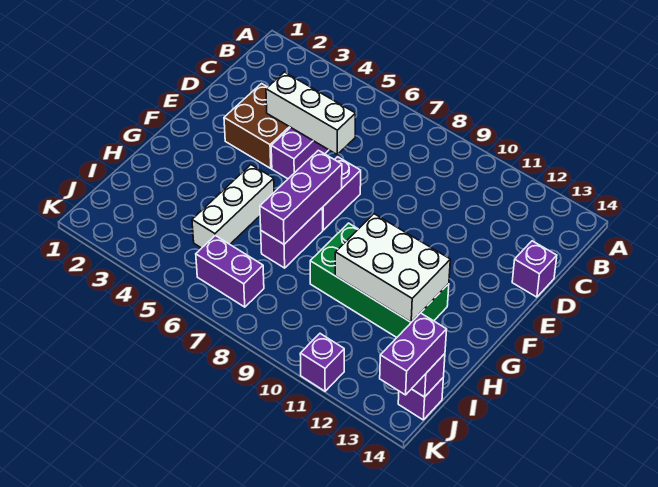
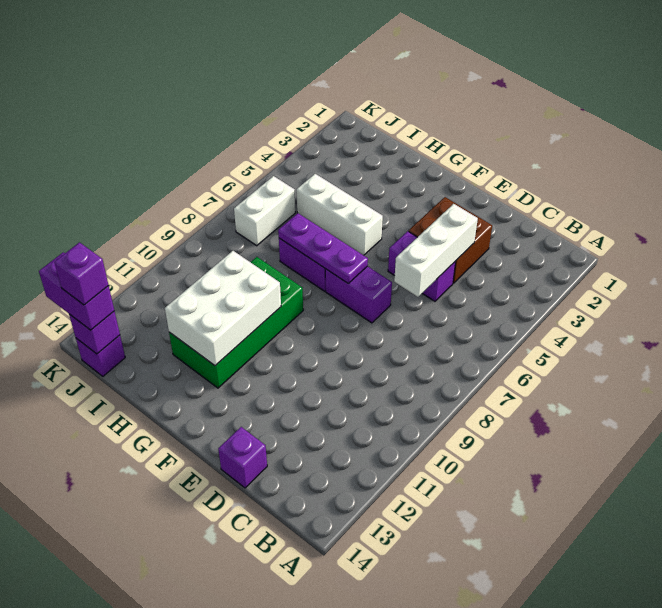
purple 1x3 brick [260,150,342,244] -> purple 1x3 plate [278,213,368,284]
purple 1x2 brick [196,236,264,307] -> white 1x2 brick [234,176,295,246]
purple 1x1 brick [300,334,344,391] -> purple 1x1 brick moved to [54,242,108,305]

